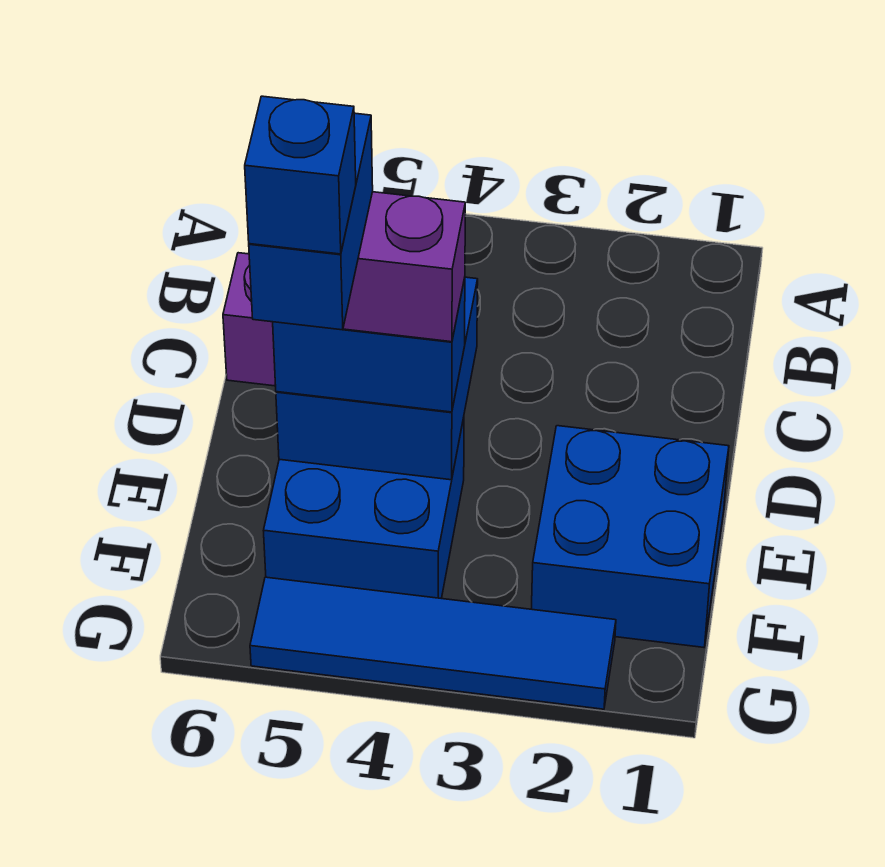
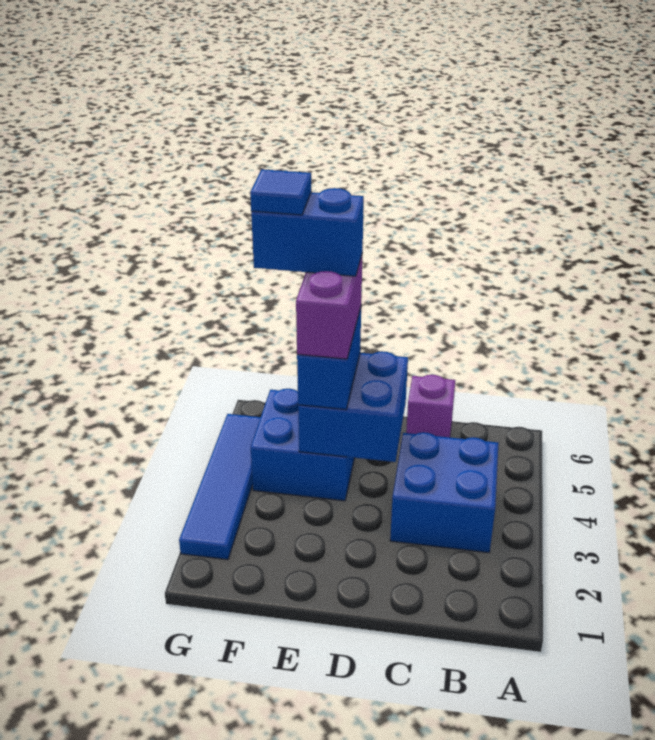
blue 2x2 brick [531,426,729,647] -> blue 2x2 brick moved to [390,432,499,553]
blue 1x1 brick [245,96,356,254] -> blue 1x1 tile [250,169,311,215]

